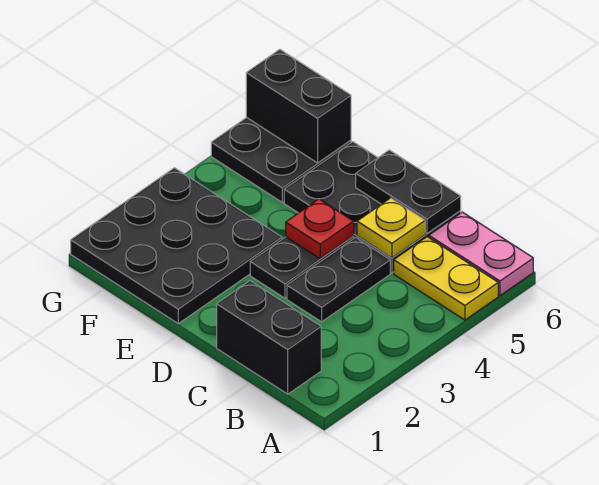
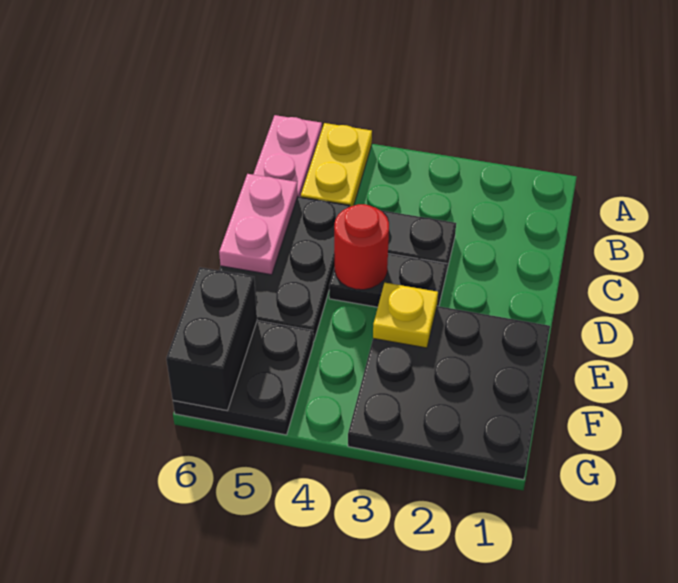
black 1x2 brick [217,281,321,394] -> none
yellow 1x1 plate [357,198,425,258] -> yellow 1x1 plate moved to [373,283,438,348]
black 1x2 plate [356,150,461,233] -> pink 1x2 plate [219,174,298,275]
red 1x1 plate [286,199,354,259] -> red 1x1 round brick [334,204,389,290]

